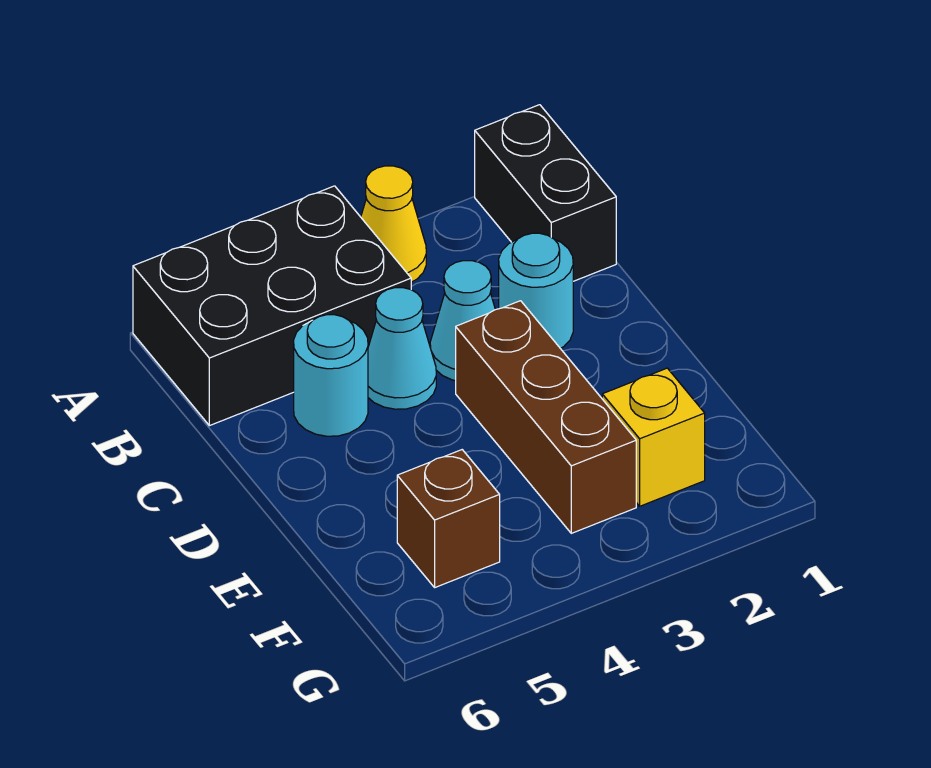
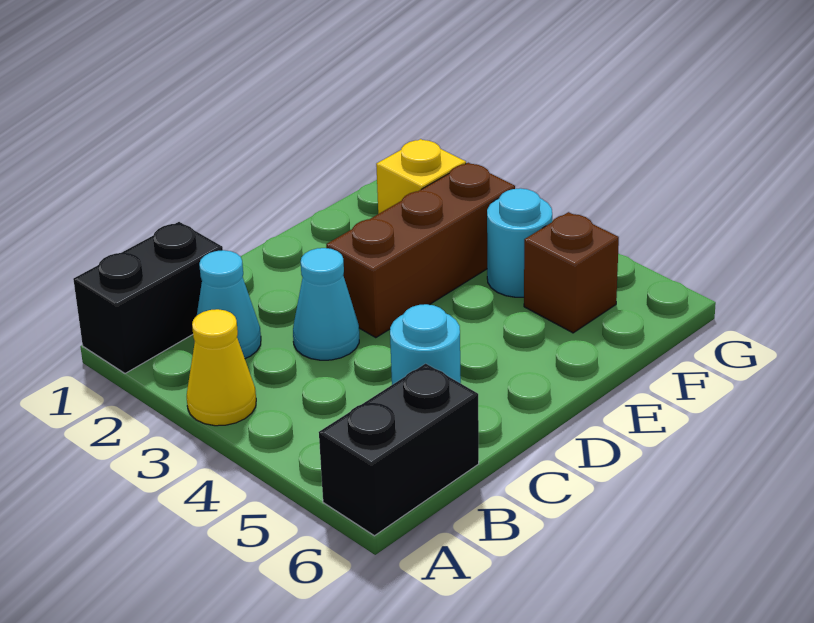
black 2x3 brick [133,186,411,426] -> black 1x2 brick [319,364,479,536]
cyan 1x1 round brick [499,233,573,348] -> cyan 1x1 round brick moved to [487,188,552,297]
cyan 1x1 cone [368,288,436,409] -> cyan 1x1 cone moved to [194,250,261,359]

